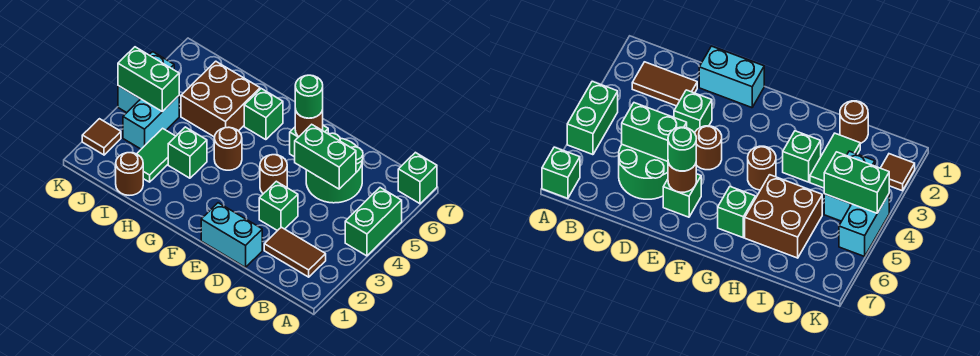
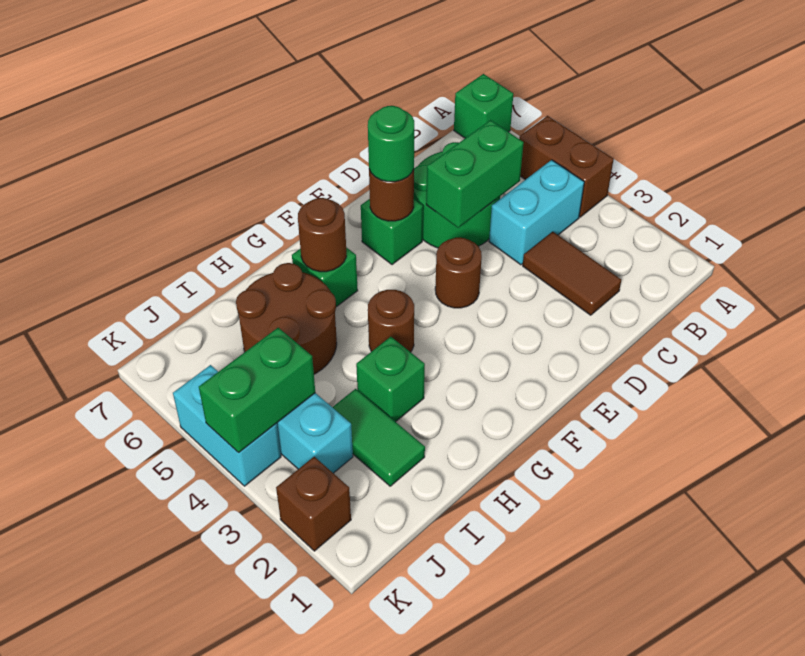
green 1x2 brick [345,188,402,256] -> brown 1x2 brick [519,116,614,217]
brown 1x2 tile [264,227,326,277] -> brown 1x2 tile turned to [523,232,621,315]
cyan 1x2 brick [201,203,262,267] -> cyan 1x2 brick moved to [489,160,584,265]
green 1x1 brick [259,181,298,231] -> none
brown 2x2 brick [181,61,260,137] -> brown 2x2 round brick [236,263,337,374]
brown 1x1 round brick [116,153,143,195] -> brown 1x1 round brick moved to [298,198,346,272]
brown 1x1 tile [82,119,121,155] -> brown 1x1 brick [276,457,351,551]

